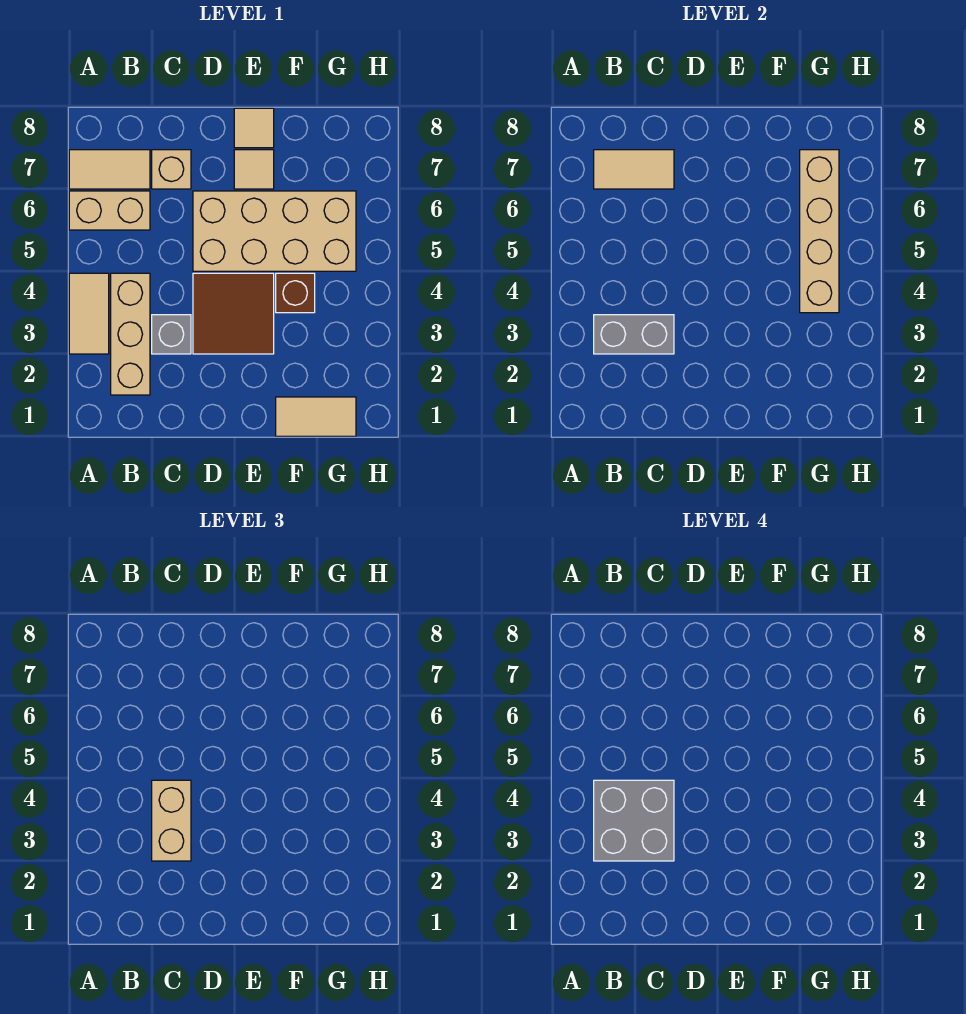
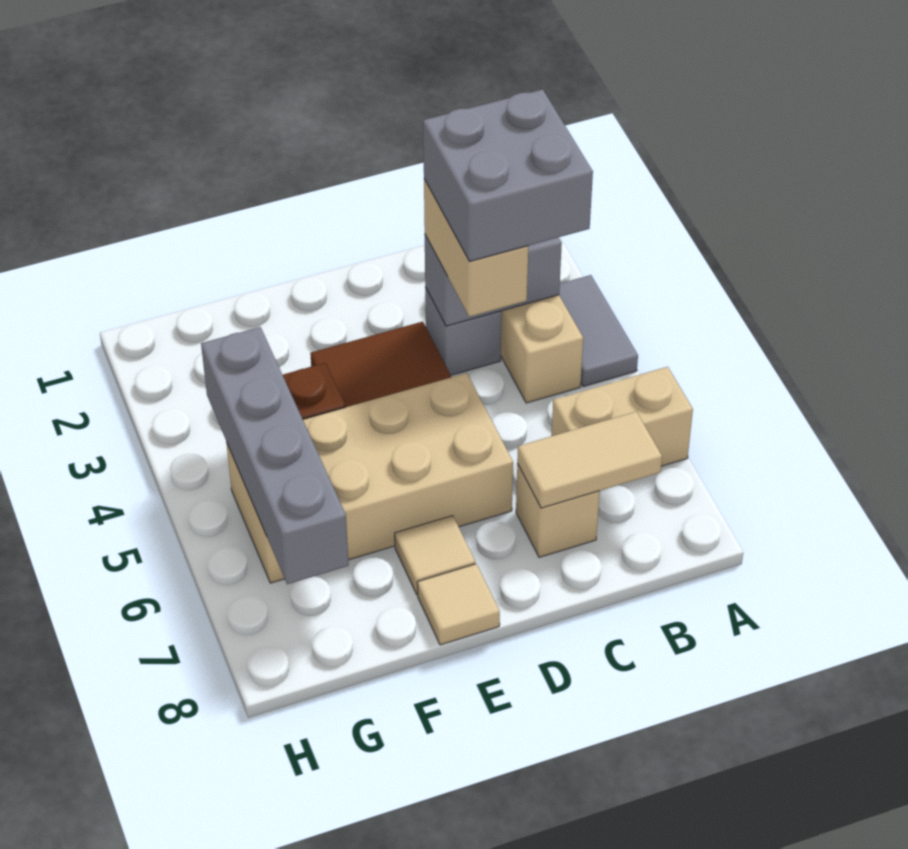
tan 1x2 tile [69,273,109,354] -> grey 1x2 tile [559,275,638,387]
tan 1x2 tile [69,150,150,189] -> none
tan 1x2 tile [276,397,356,436] -> none
tan 1x4 brick [800,150,839,313] -> grey 1x4 brick [201,327,349,584]

